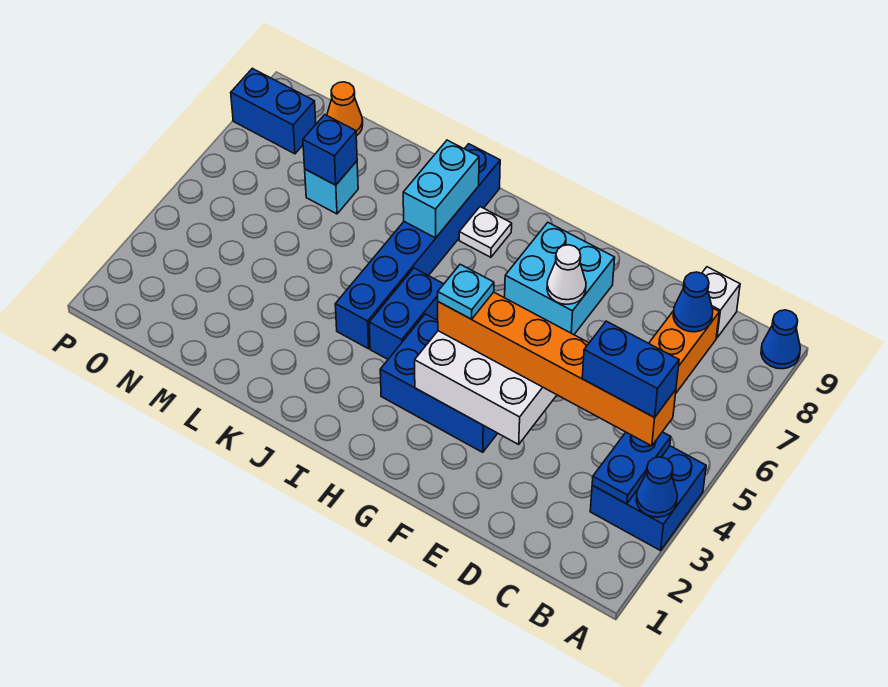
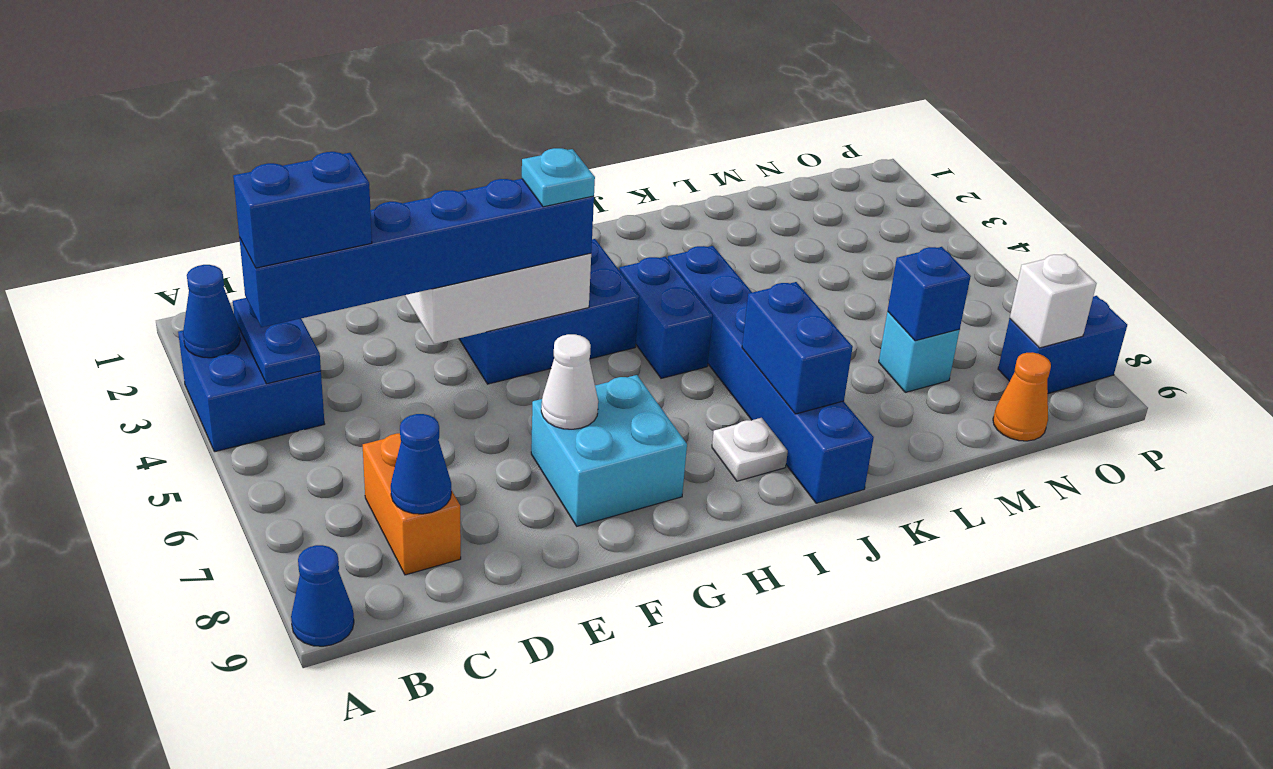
orange 1x6 brick [438,292,676,446] -> blue 1x6 brick [239,179,594,327]
white 1x1 brick [702,267,740,338] -> white 1x1 brick moved to [1010,254,1097,348]
cyan 1x2 brick [403,140,479,238] -> blue 1x2 brick [742,282,853,414]

